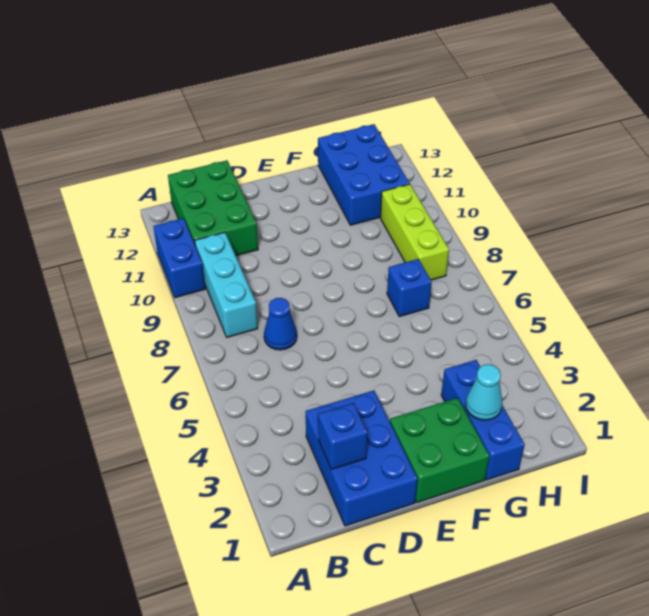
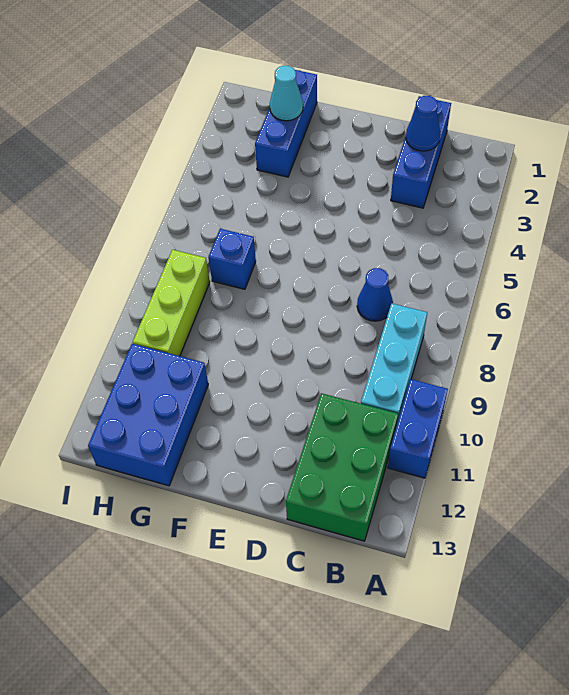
blue 2x3 brick [305,391,418,526] -> blue 1x3 brick [391,96,451,208]
blue 1x1 brick [318,403,368,469] -> blue 1x1 cone [406,96,440,151]
green 2x2 brick [390,398,489,503] -> none

